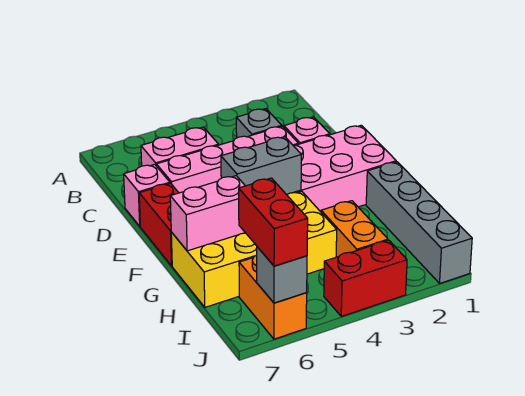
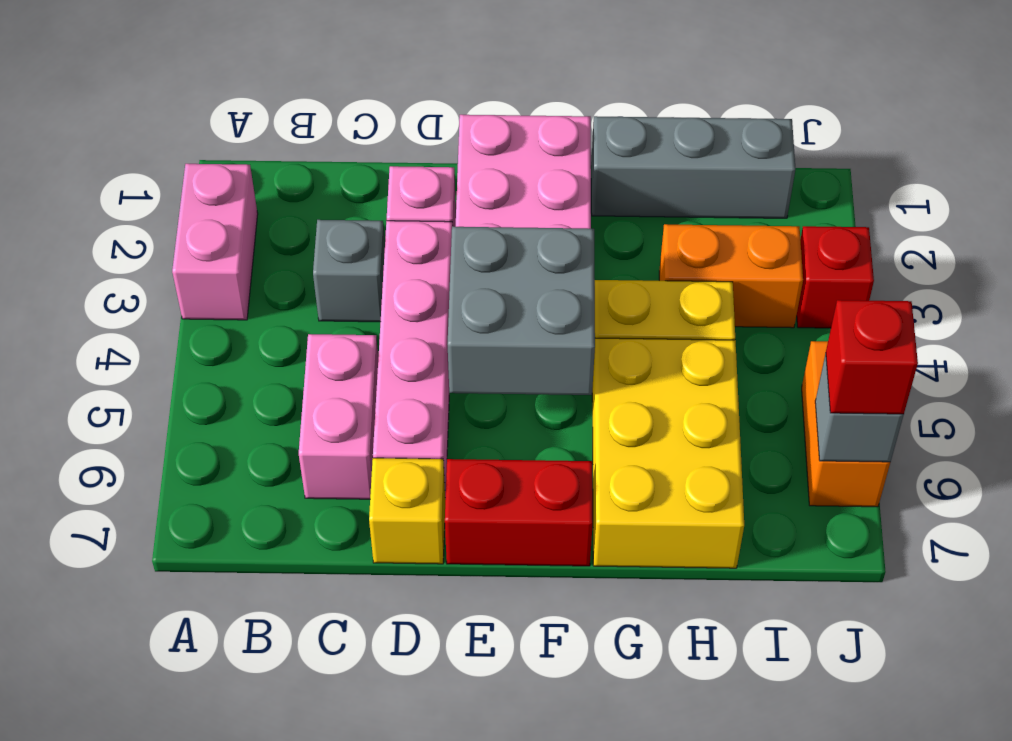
pink 1x1 brick [124,164,170,226] -> yellow 1x1 brick [369,458,445,564]
grey 1x2 brick [221,137,301,195] -> grey 2x2 brick [448,226,595,395]
grey 1x4 brick [366,162,472,283] -> grey 1x3 brick [591,116,796,218]
pink 1x2 brick [170,176,245,251] -> pink 1x2 brick moved to [172,164,258,320]
orange 1x2 brick [239,255,307,339] -> orange 1x2 brick turned to [802,341,890,507]
red 1x2 brick [239,178,308,266] -> red 1x1 brick [826,300,918,414]
red 1x2 brick [324,240,407,316] -> red 1x1 brick [797,226,874,328]

